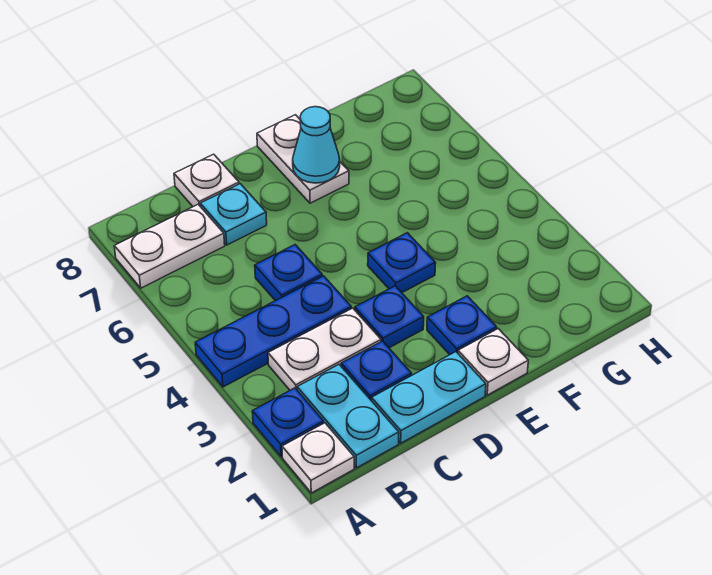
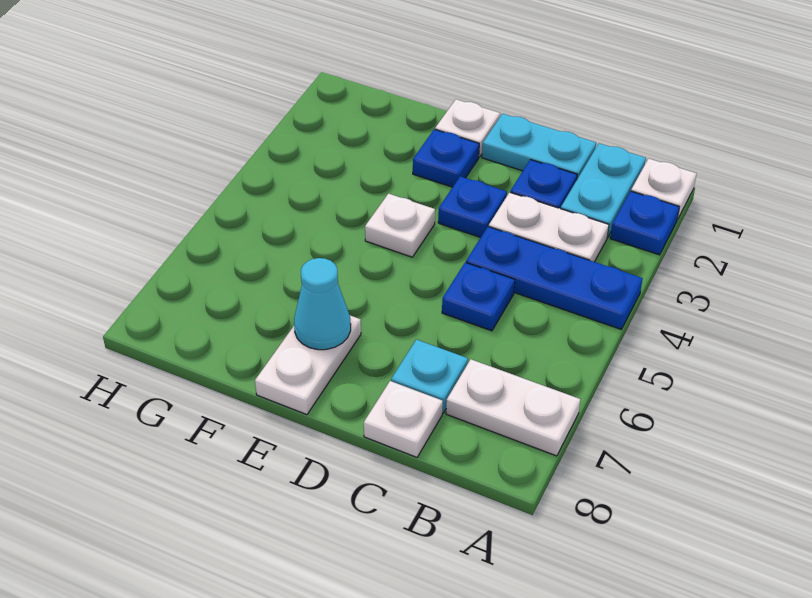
blue 1x1 plate [368,233,436,293] -> white 1x1 plate [365,194,435,257]

